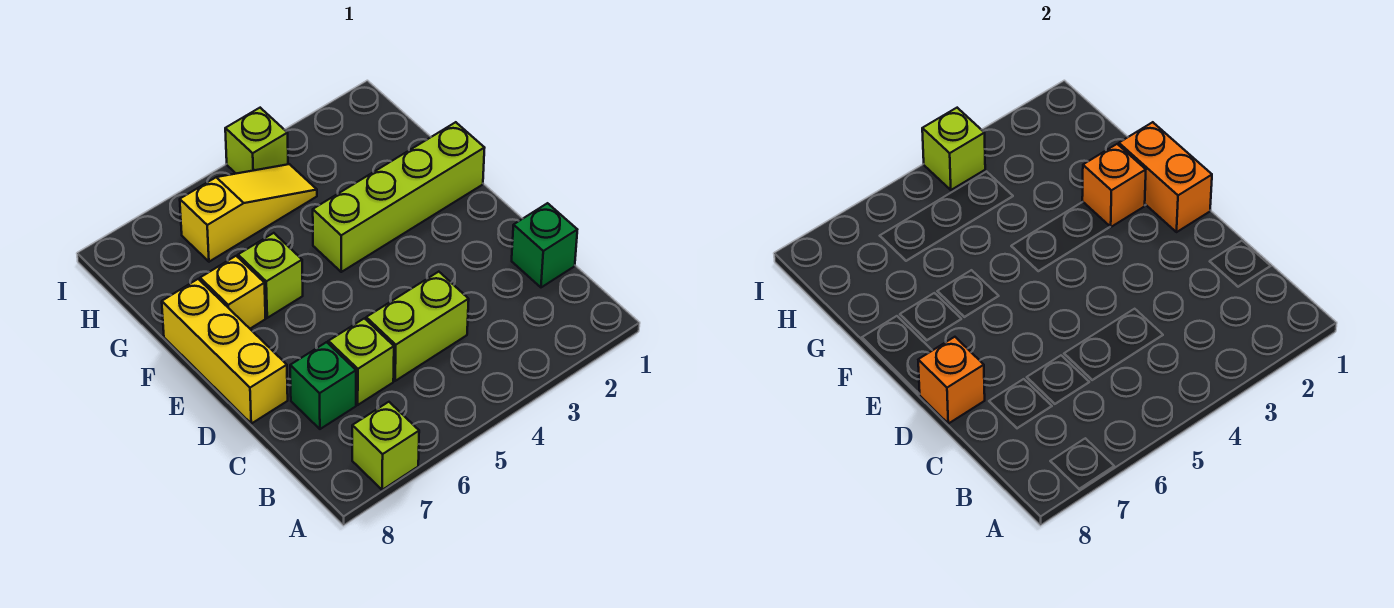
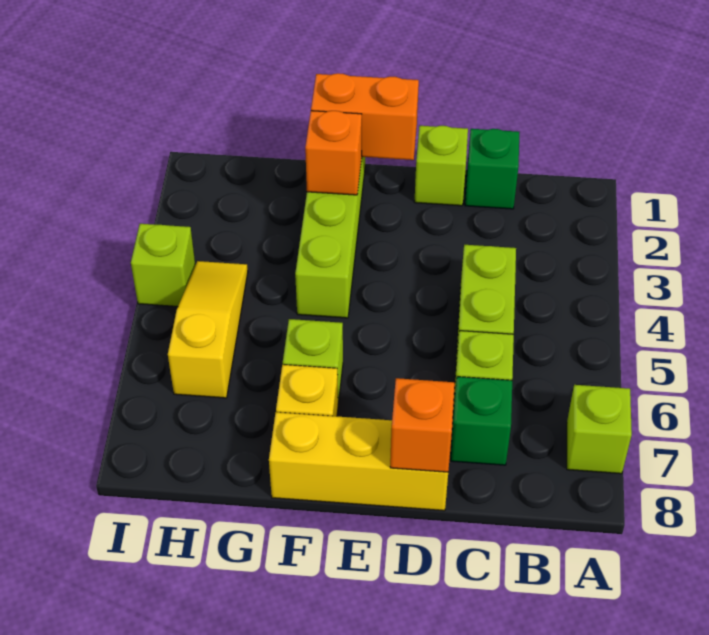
lime 1x1 brick [922,108,985,190] -> lime 1x1 brick moved to [414,126,468,206]

